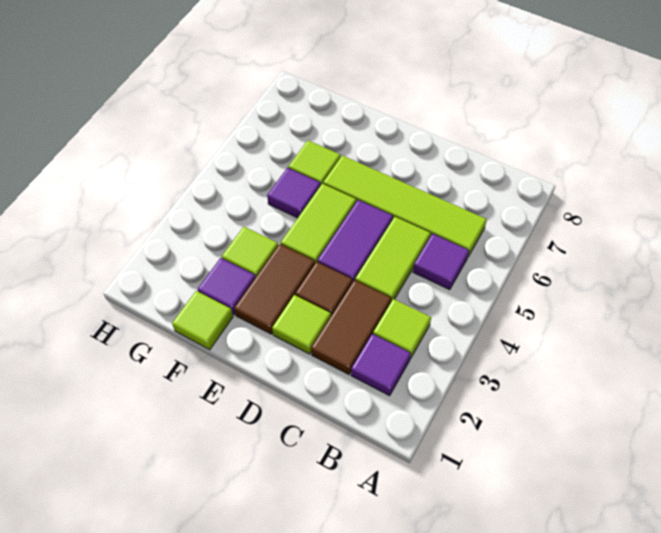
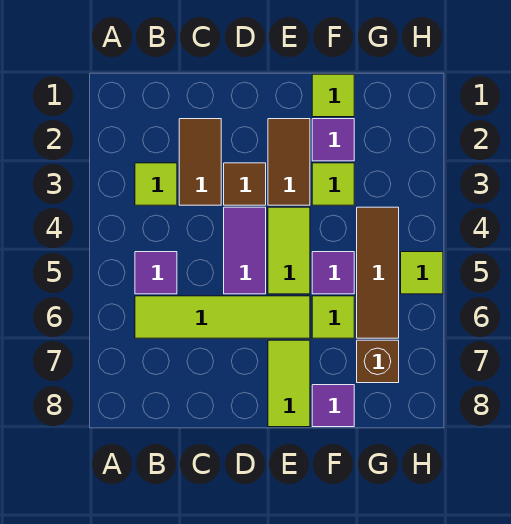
purple 1x1 tile [351,334,411,396] -> purple 1x1 tile moved to [312,385,354,427]
lime 1x2 tile [355,217,430,302] -> lime 1x2 tile moved to [268,340,310,427]
lime 1x1 tile [272,295,331,354] -> lime 1x1 tile moved to [401,252,443,294]
none -> brown 1x3 tile [357,207,399,338]
none -> brown 1x1 brick [357,340,399,383]

